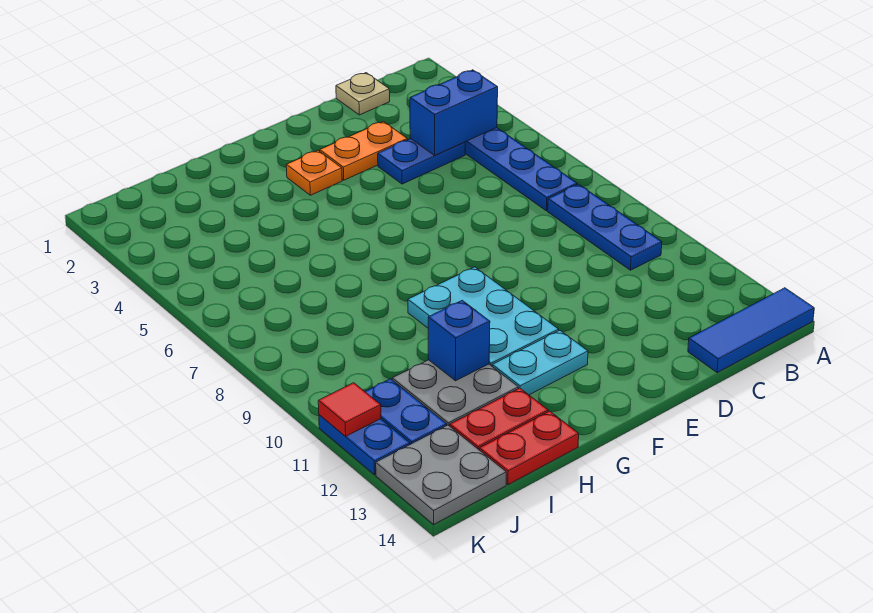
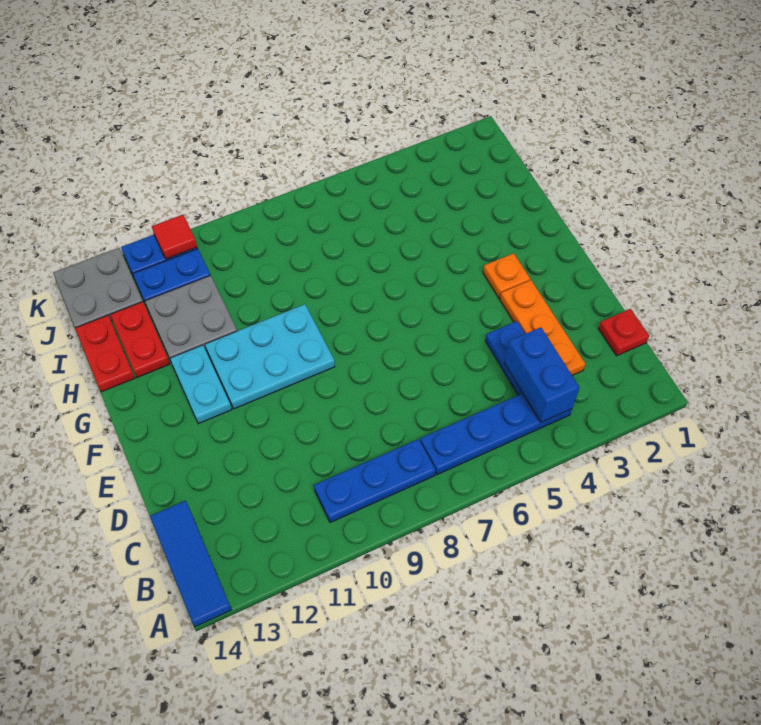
tan 1x1 plate [336,73,390,115] -> red 1x1 plate [598,309,649,356]
orange 1x2 plate [320,121,407,180] -> orange 1x3 plate [500,280,585,375]
blue 1x1 brick [428,300,490,381] -> none

